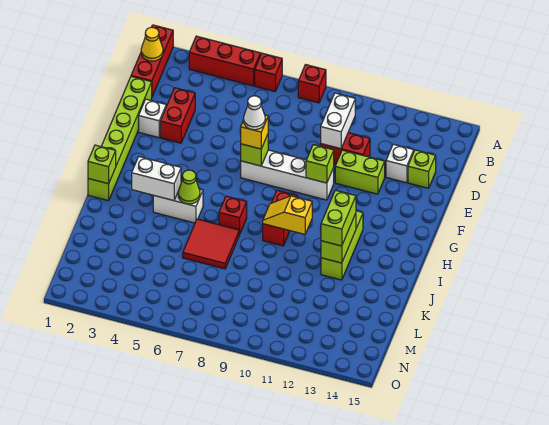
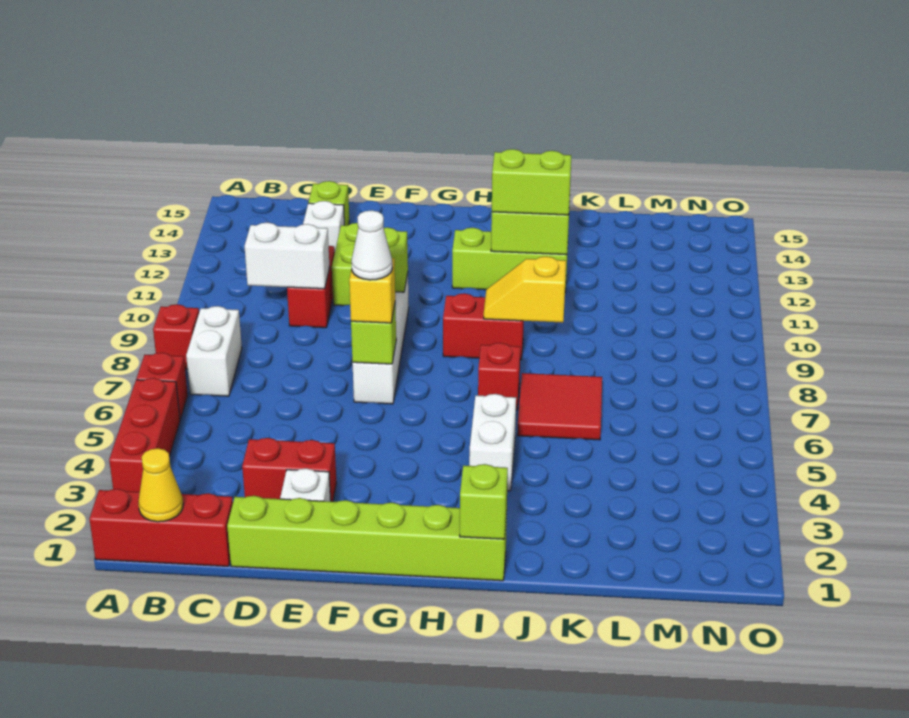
white 1x2 brick [132,157,181,201] -> white 1x2 brick moved to [186,306,242,396]
lime 1x1 cone [178,170,200,204] -> none
yellow 1x2 slope [263,196,312,234] -> yellow 1x2 slope turned to [484,256,566,323]

